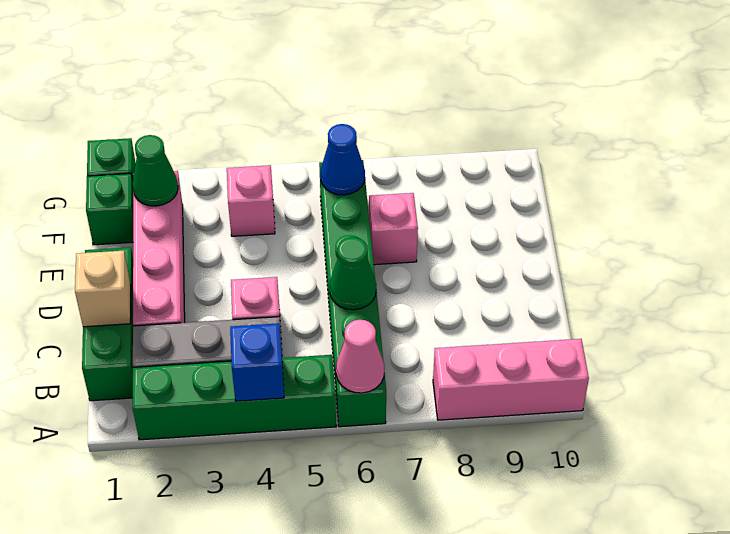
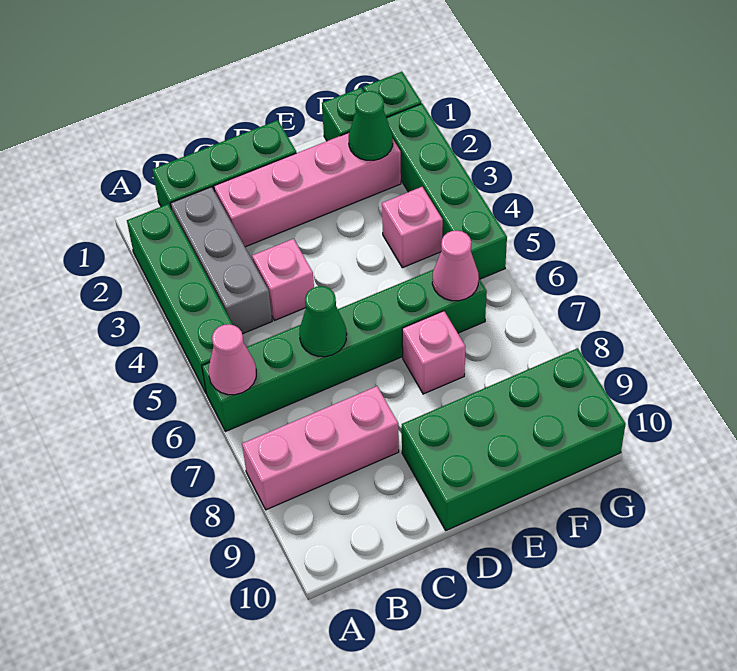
blue 1x1 brick [230,323,284,401] -> none
pink 1x3 brick [433,339,589,420] -> pink 1x3 brick turned to [242,386,399,510]
tan 1x1 brick [75,251,131,327] -> none
none -> green 2x4 brick [402,348,626,530]
blue 1x1 cone [320,124,365,195] -> pink 1x1 cone [432,231,479,301]
none -> green 1x4 brick [387,104,507,279]

